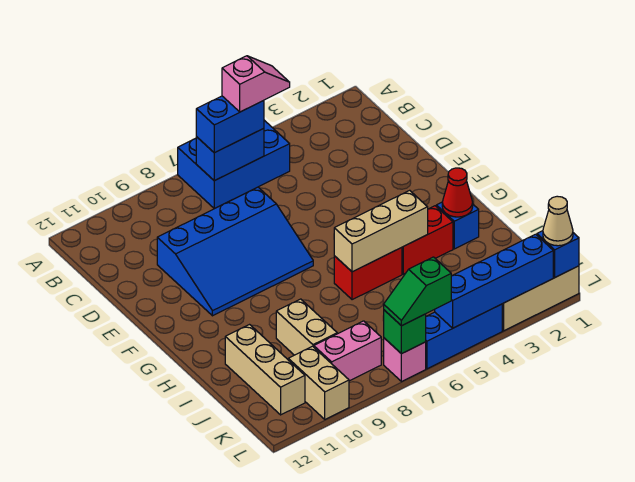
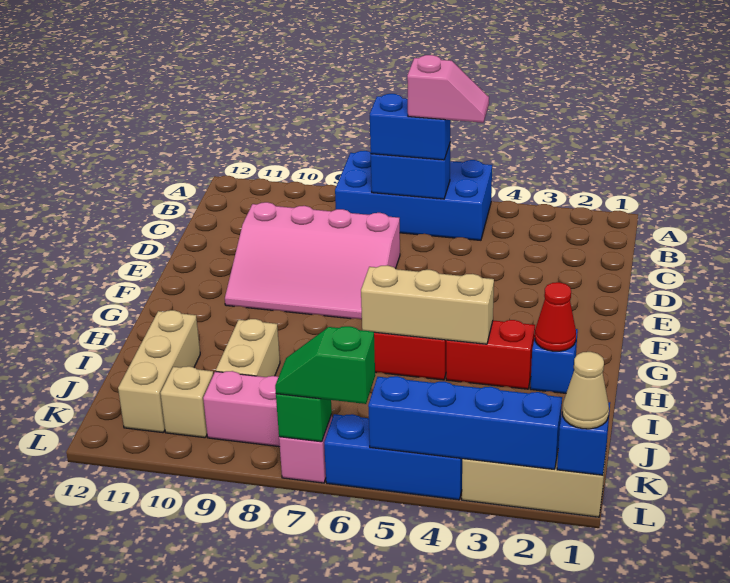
blue 2x3 brick [178,120,290,209] -> blue 2x4 brick [335,151,492,240]
blue 3x4 slope [157,187,313,316] -> pink 3x4 slope [225,202,400,320]
tan 1x2 brick [288,346,349,419] -> tan 1x1 brick [161,366,213,438]

